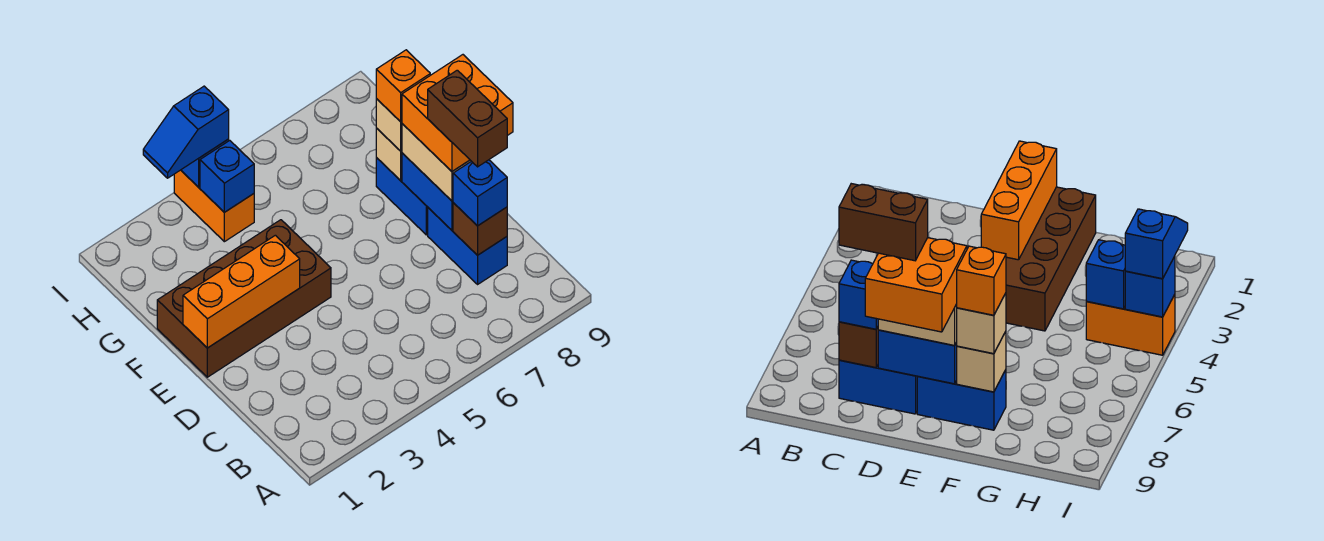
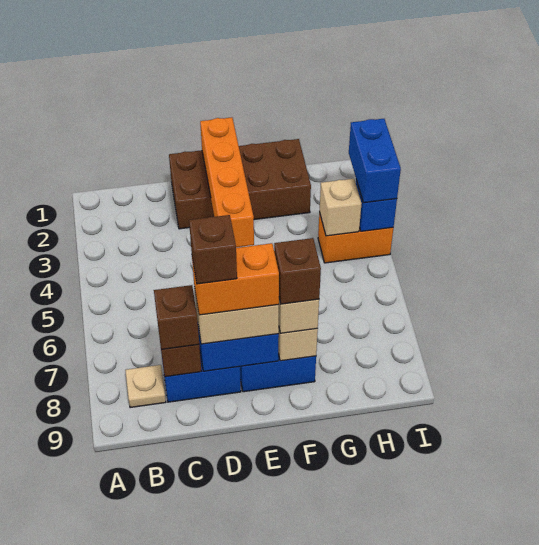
none -> tan 1x1 plate [125,365,166,408]
blue 1x1 brick [453,160,507,226] -> brown 1x1 brick [154,285,199,349]
brown 1x2 brick [428,70,507,167] -> brown 1x1 brick [189,215,237,284]
orange 2x2 brick [402,55,513,171] -> orange 1x2 brick [192,243,279,315]
brown 2x4 brick [157,220,331,377] -> brown 2x4 brick turned to [169,139,311,229]
orange 1x3 brick [183,235,300,348] -> orange 1x4 brick [200,117,254,247]
orange 1x1 brick [376,50,430,122] -> brown 1x1 brick [274,238,321,304]
blue 1x1 brick [200,140,254,212] -> tan 1x1 brick [319,179,361,236]
blue 1x2 slope [143,86,229,178] -> blue 1x2 brick [349,119,401,203]

